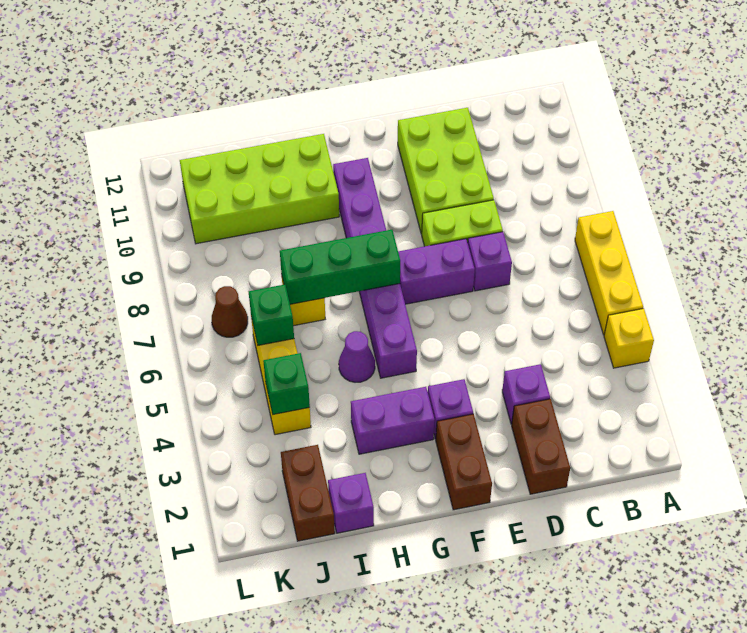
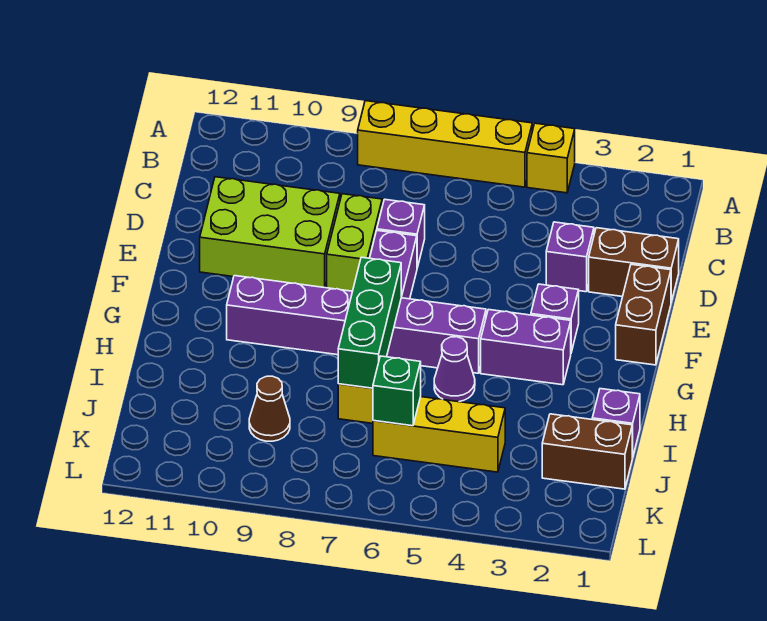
yellow 1x3 brick [575,211,643,335] -> yellow 1x4 brick [358,101,532,187]
brown 1x2 brick [436,414,492,510] -> brown 1x2 brick turned to [616,264,671,365]
purple 1x2 brick [351,387,435,454] -> purple 1x2 brick turned to [481,309,571,385]
lime 2x4 brick [180,134,339,244] -> none
green 1x1 brick [263,353,310,415] -> none
brown 1x1 cone [212,286,248,337] -> brown 1x1 cone moved to [249,376,290,441]

